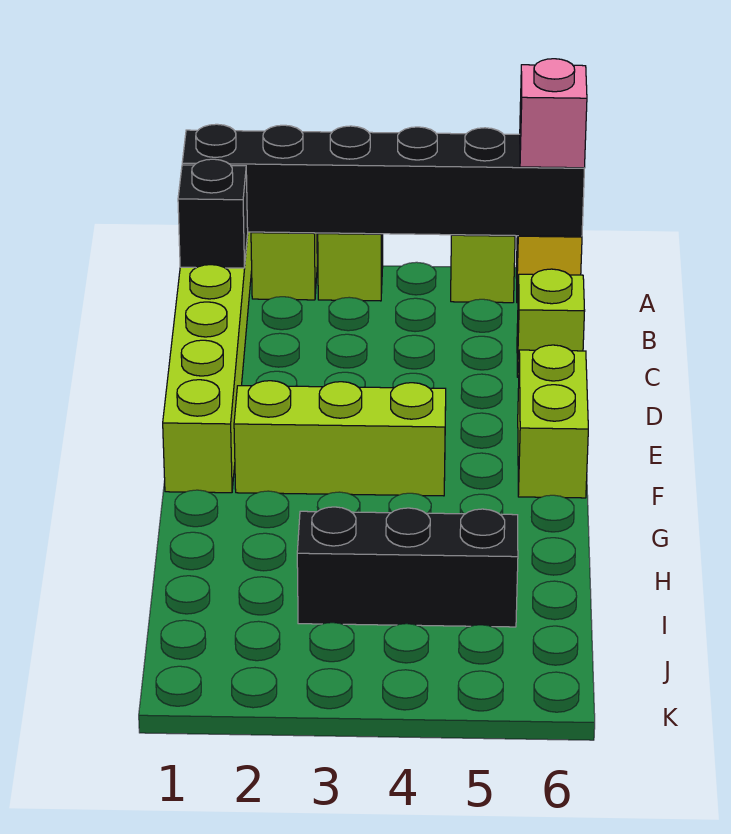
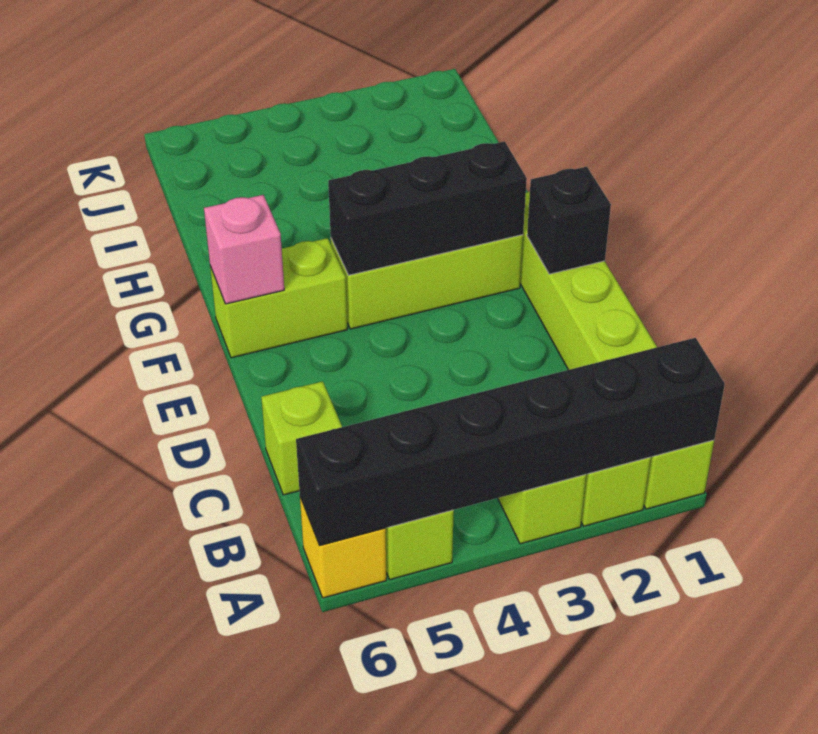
pink 1x1 brick [520,59,587,168] -> pink 1x1 brick moved to [204,195,284,304]
black 1x1 brick [178,159,248,268] -> black 1x1 brick moved to [527,167,611,274]
lime 1x2 brick [518,345,588,498] -> lime 1x2 brick turned to [210,238,347,358]
black 1x3 brick [297,507,518,627] -> black 1x3 brick moved to [328,141,527,275]

